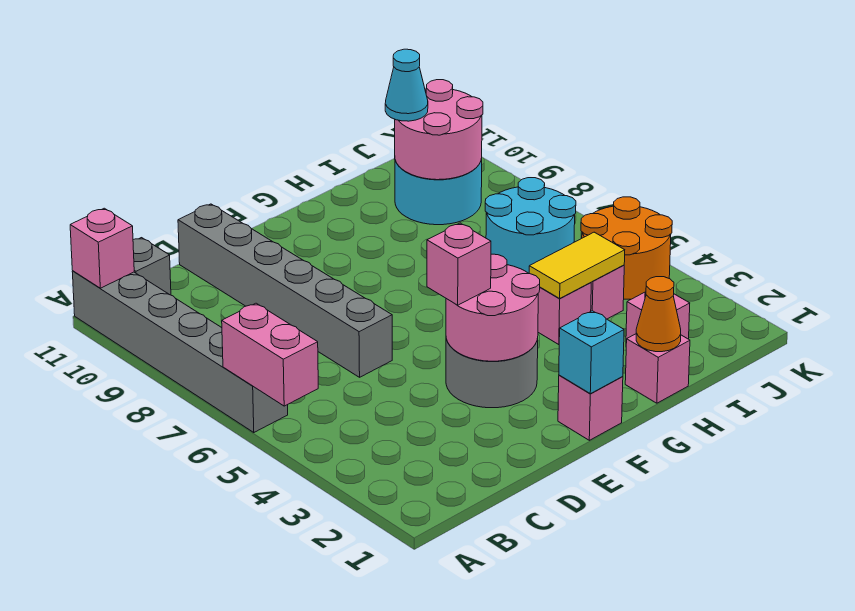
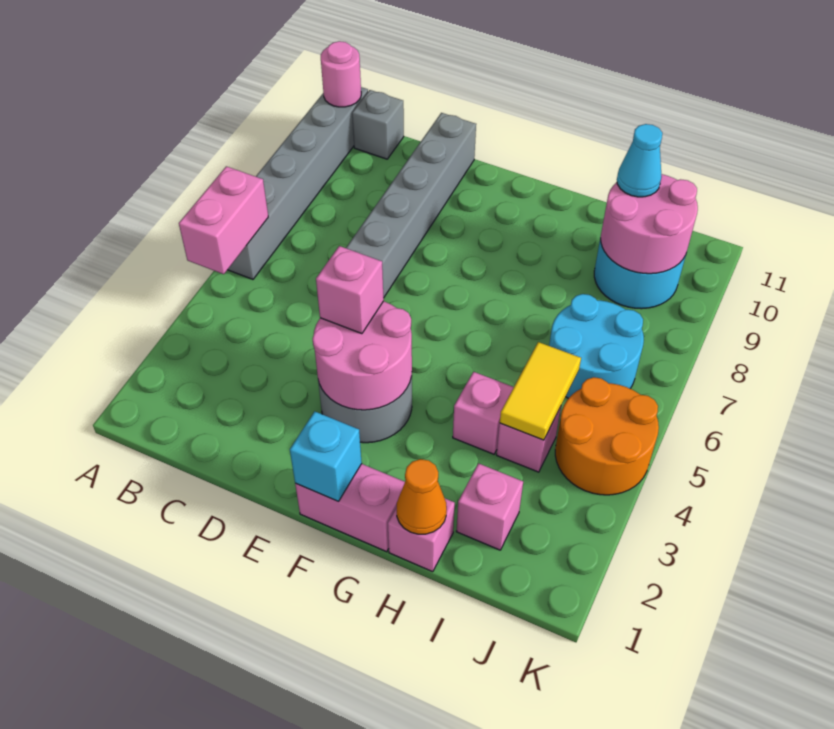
pink 1x1 brick [70,208,134,288] -> pink 1x1 round brick [321,41,361,107]
pink 1x1 brick [558,375,623,440] -> pink 1x2 brick [295,464,405,552]
yellow 1x2 tile [529,232,625,298] -> yellow 1x2 tile turned to [500,342,581,440]

